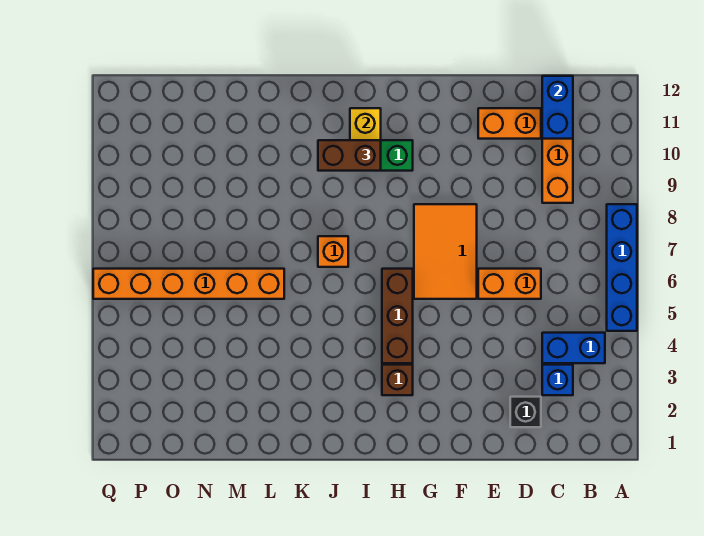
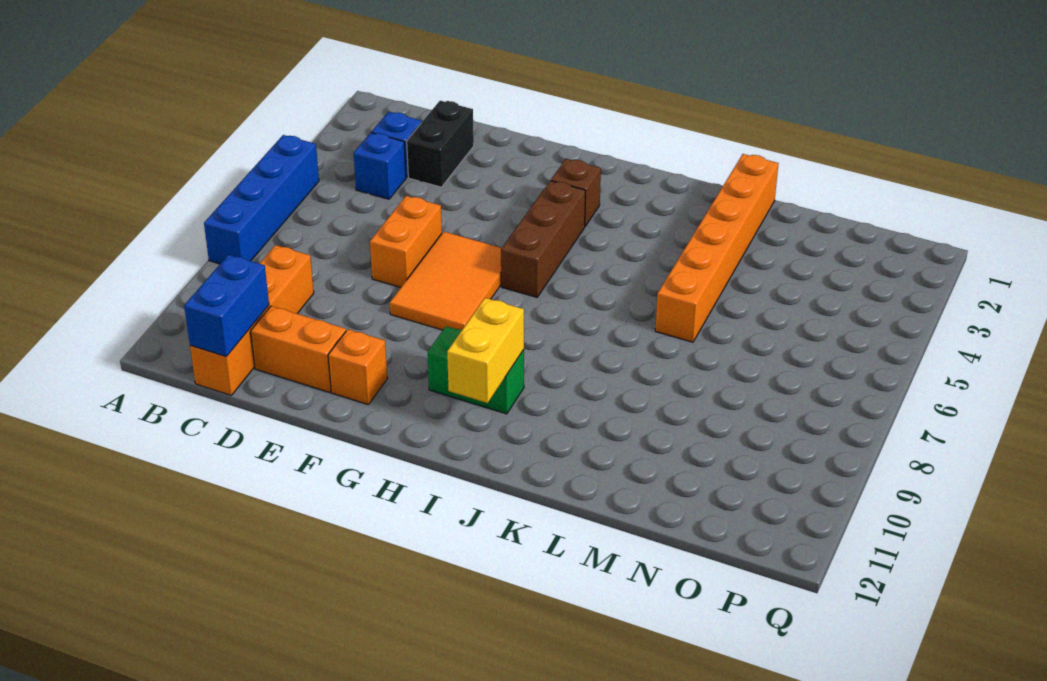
blue 1x2 brick [542,333,605,363] -> blue 1x1 brick [354,133,406,199]
black 1x1 brick [510,397,541,427] -> black 1x2 brick [407,101,474,187]
orange 1x2 brick [478,269,541,299] -> orange 1x2 brick turned to [370,196,442,287]
brown 1x2 brick [318,140,381,171] -> none
orange 1x1 brick [318,236,348,267] -> orange 1x1 brick moved to [328,329,387,404]
orange 1x6 brick [93,269,284,299] -> orange 1x6 brick turned to [655,154,779,342]

